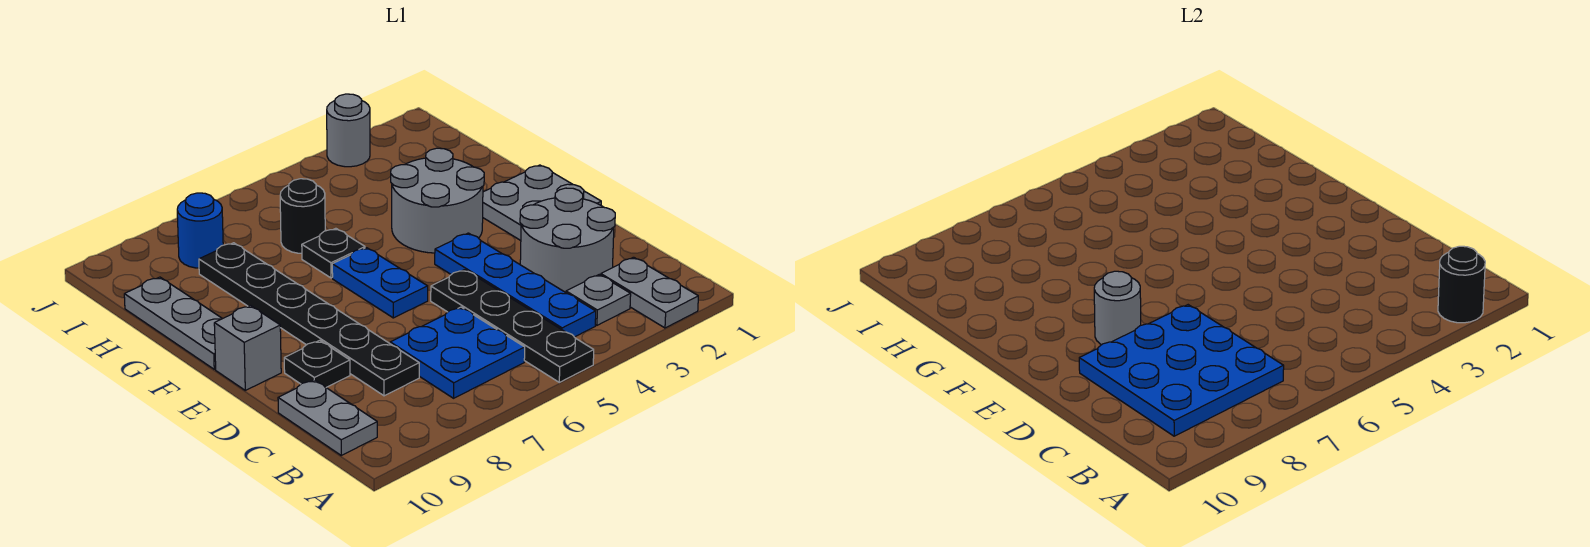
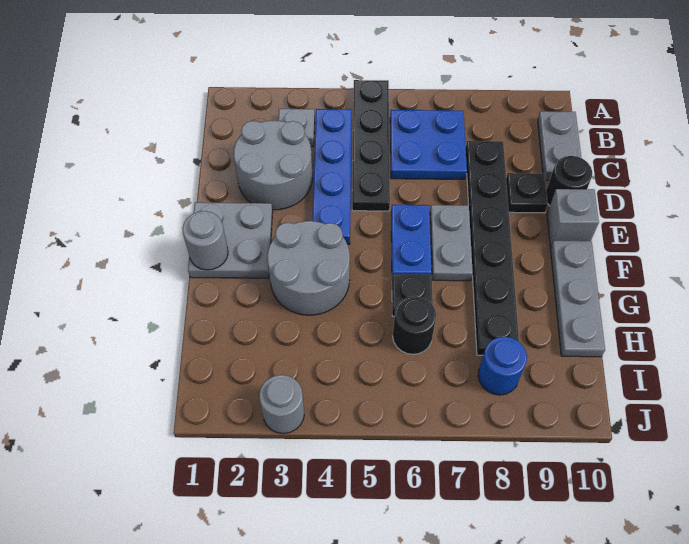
grey 1x2 plate [601,257,698,328] -> grey 1x2 plate moved to [430,205,473,281]
black 1x1 round brick [1438,246,1485,323] -> black 1x1 round brick moved to [546,156,592,206]
blue 3x3 plate [1079,305,1284,436] -> none
grey 1x1 round brick [1094,271,1141,345] -> grey 1x1 round brick moved to [182,211,228,270]

